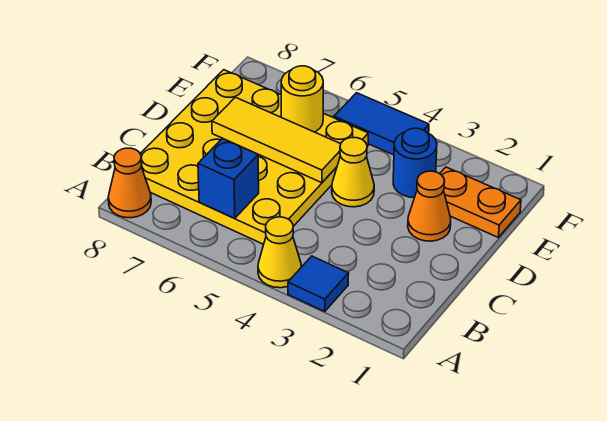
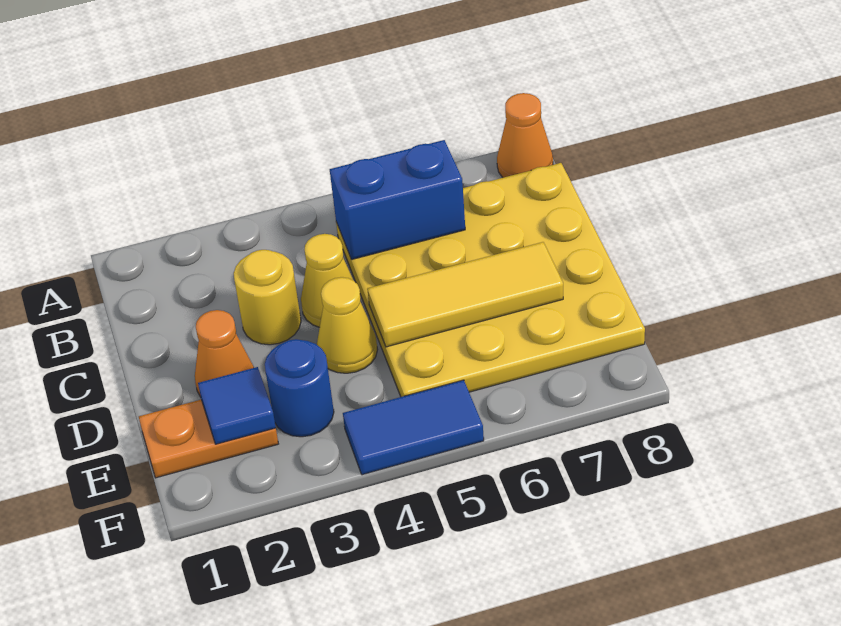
blue 1x1 tile [288,256,349,311] -> blue 1x1 tile moved to [198,367,276,444]
yellow 1x1 cone [258,217,301,288] -> yellow 1x1 cone moved to [301,234,353,327]
blue 1x1 brick [198,139,259,219] -> blue 1x2 brick [330,140,465,260]
yellow 1x1 round brick [281,66,323,132] -> yellow 1x1 round brick moved to [234,250,301,345]

